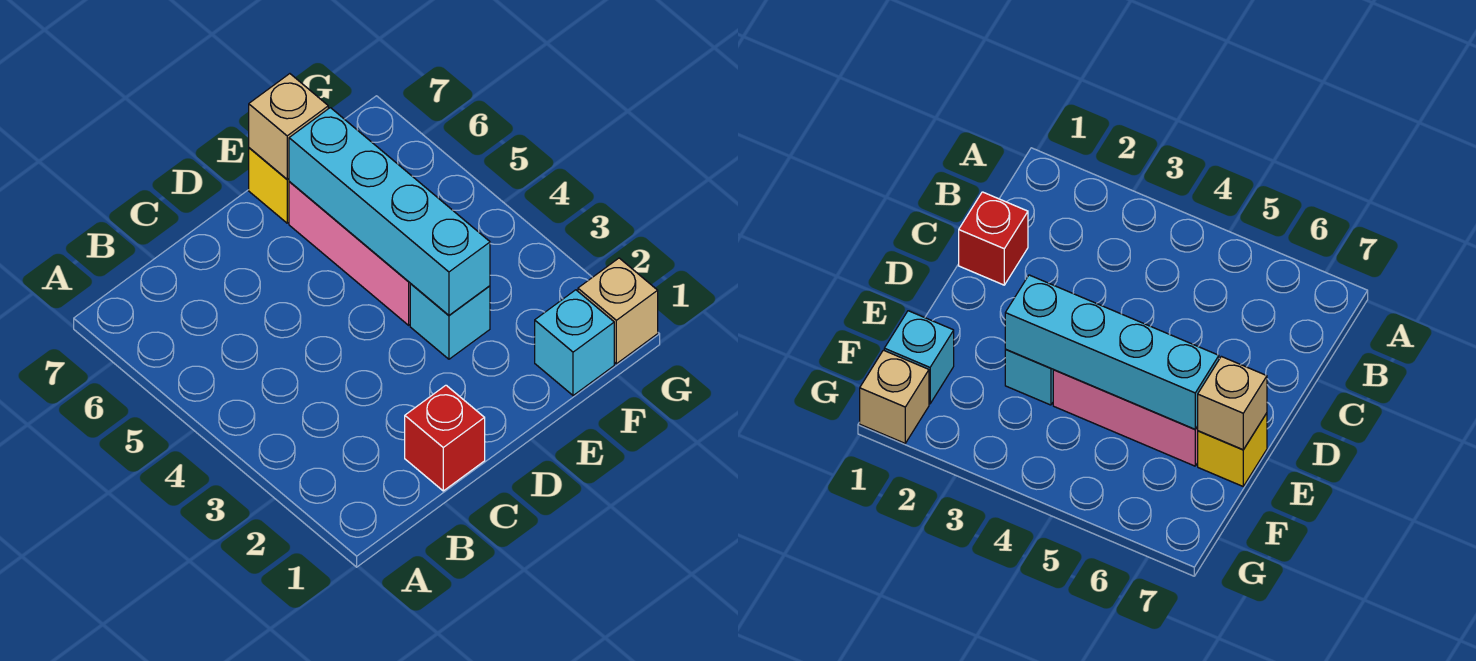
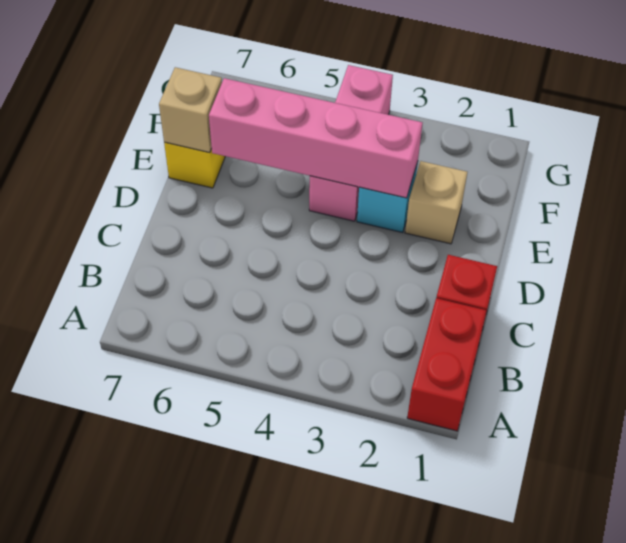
none -> red 1x2 brick [407,298,487,431]
cyan 1x4 brick [289,108,490,315] -> pink 1x4 brick [209,78,422,198]
pink 1x3 brick [289,182,411,325] -> pink 1x3 brick turned to [309,65,393,221]
cyan 1x1 brick [535,290,614,396] -> none
tan 1x1 brick [578,258,658,364] -> tan 1x1 brick moved to [405,161,467,244]

